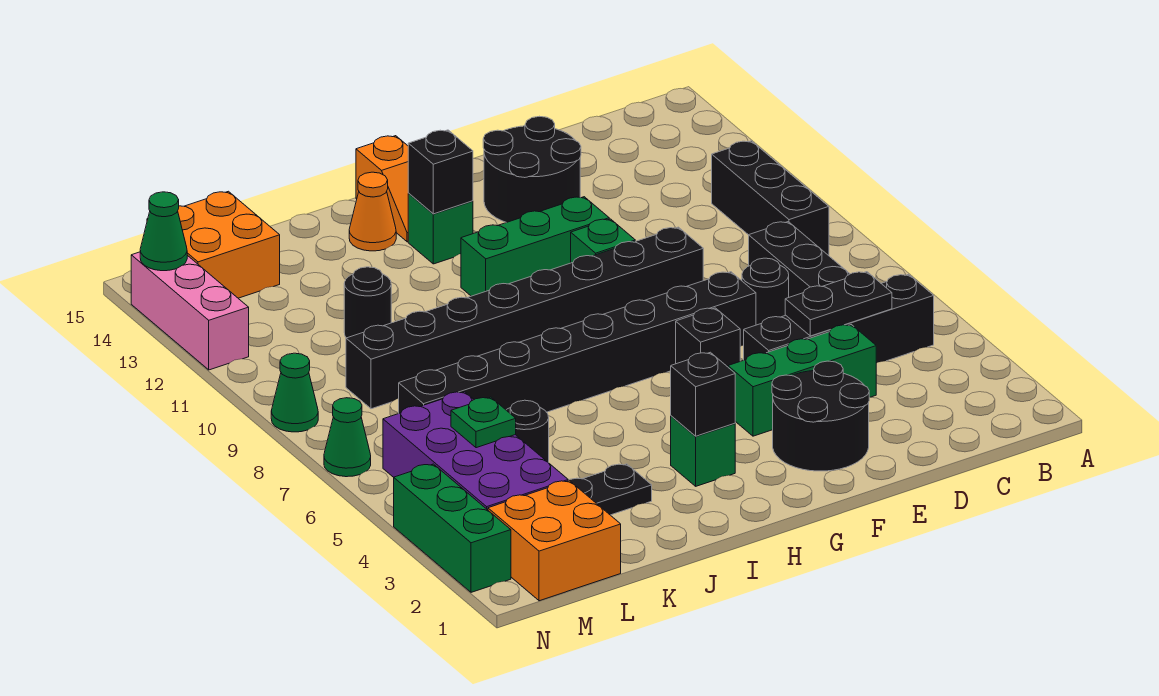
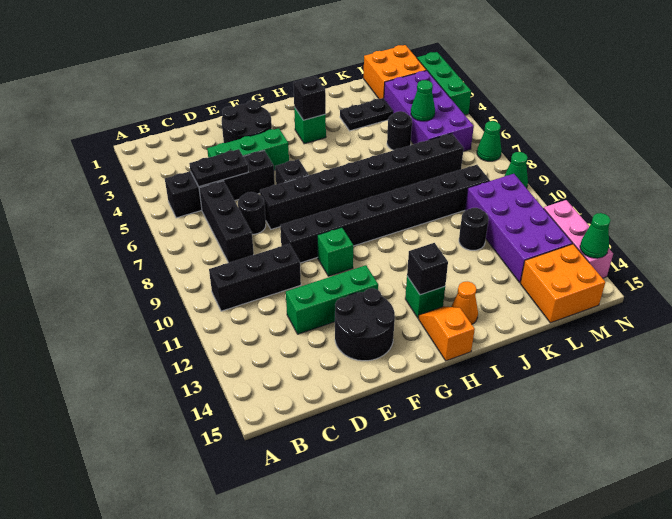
black 1x3 brick [712,141,829,256] -> black 1x3 brick turned to [209,244,301,311]
green 1x3 brick [461,197,609,296] -> green 1x3 brick moved to [286,265,378,334]
green 1x1 plate [451,397,516,448] -> green 1x1 cone [411,80,435,121]
none -> purple 2x4 brick [465,174,573,283]

